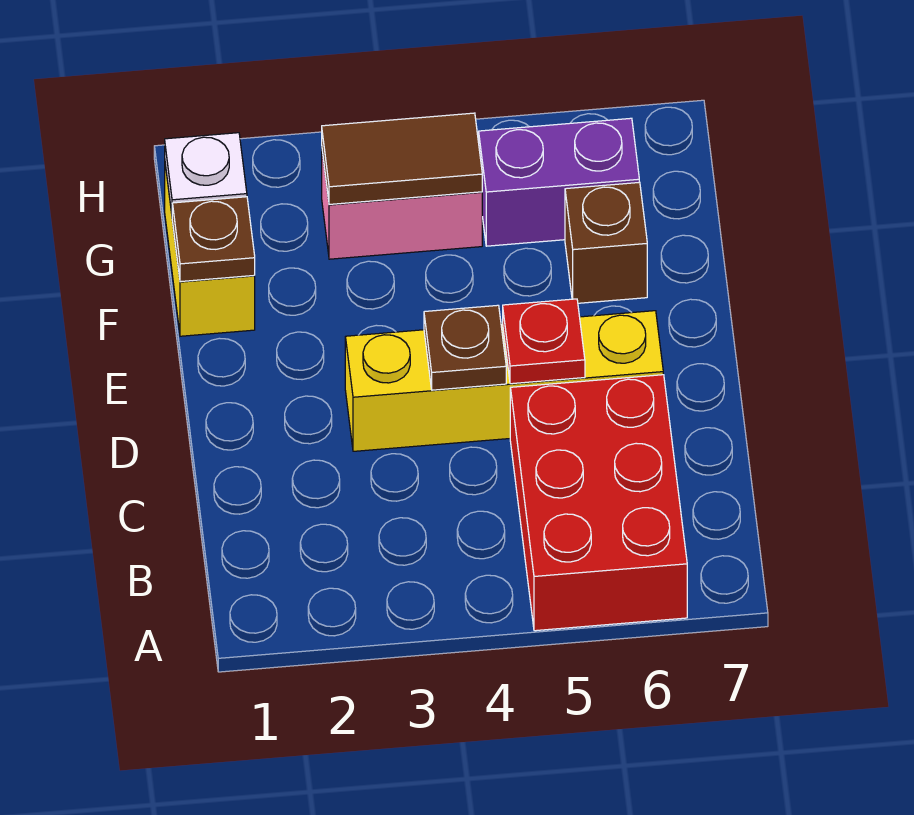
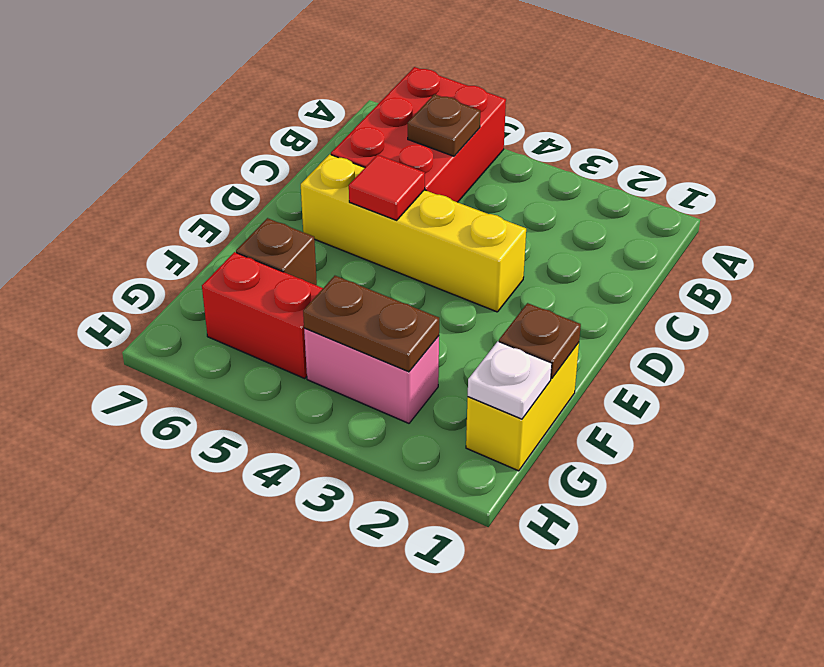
brown 1x1 plate [424,305,506,390] -> brown 1x1 plate moved to [408,94,480,156]
red 1x1 plate [503,299,585,384] -> red 1x1 tile [349,155,425,220]
brown 1x2 tile [322,113,482,204] -> brown 1x2 plate [303,276,439,372]
purple 1x2 brick [479,118,639,246] -> red 1x2 brick [202,252,323,378]

